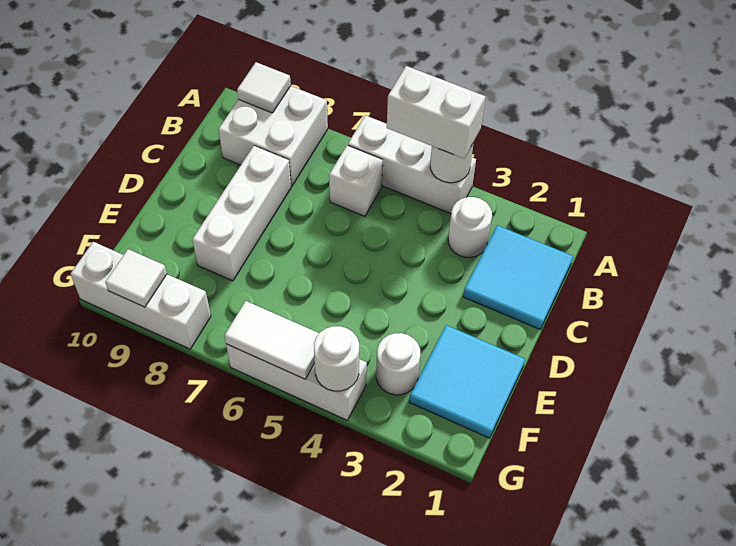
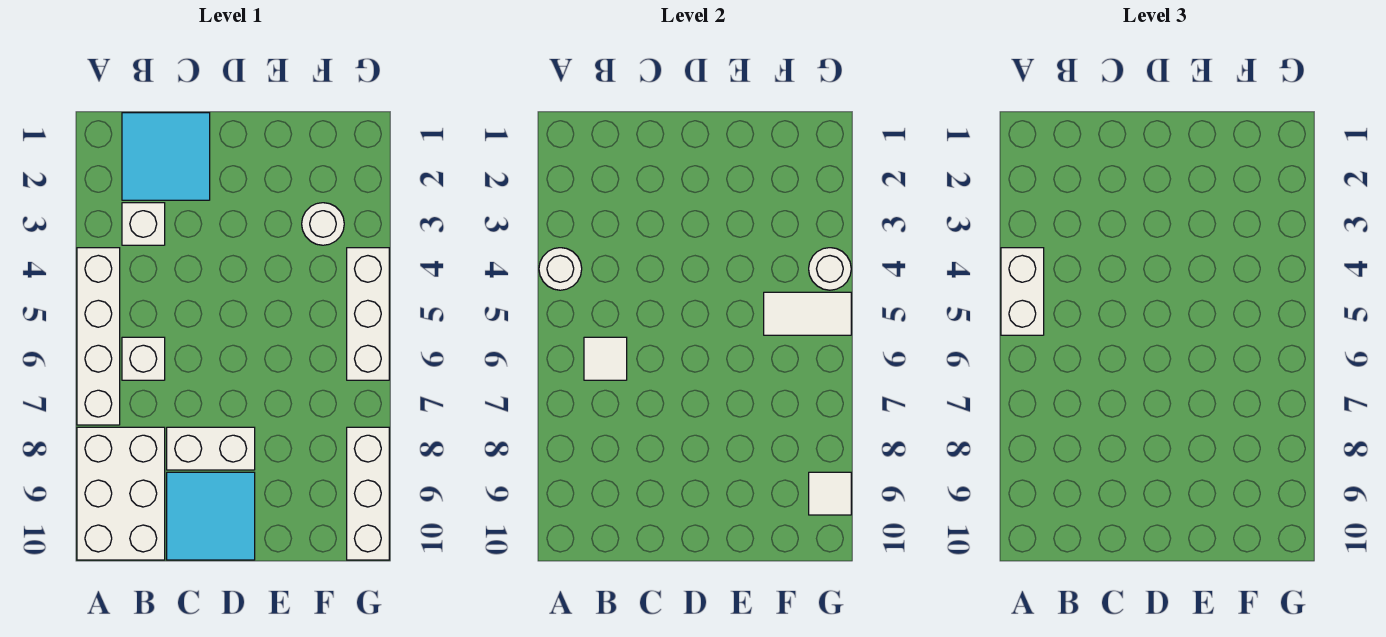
white 1x3 brick [348,115,476,214] -> white 1x4 brick [77,248,120,425]
white 2x2 brick [218,86,328,186] -> white 2x3 brick [77,427,165,560]
white 1x1 tile [237,62,291,113] -> white 1x1 tile moved to [584,337,627,380]
white 1x1 round brick [448,197,492,257] -> white 1x1 brick [122,203,165,245]
white 1x3 brick [192,146,291,281] -> white 1x2 brick [167,427,255,470]
cyan 2x2 tile [409,325,525,438] -> cyan 2x2 tile moved to [167,472,255,560]
white 1x2 tile [224,301,319,379] -> white 1x2 tile turned to [764,292,851,335]

